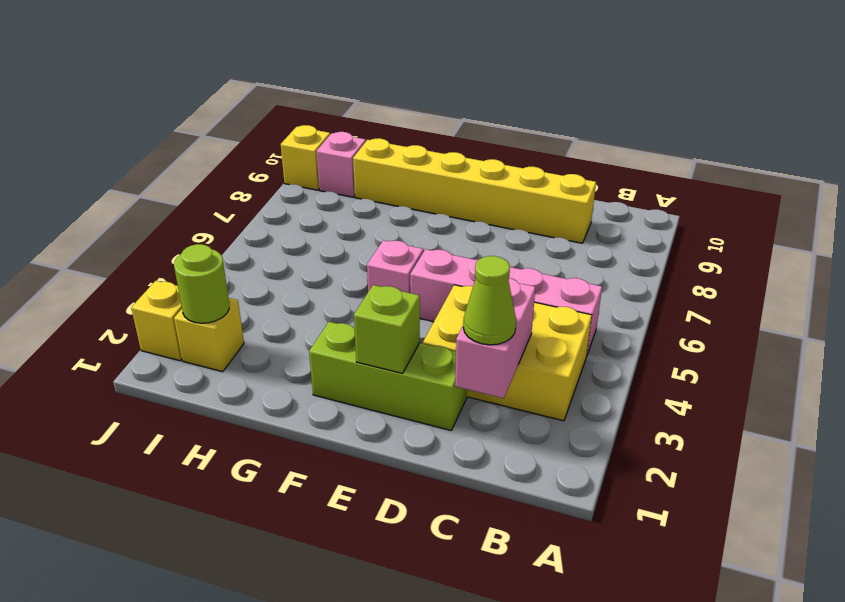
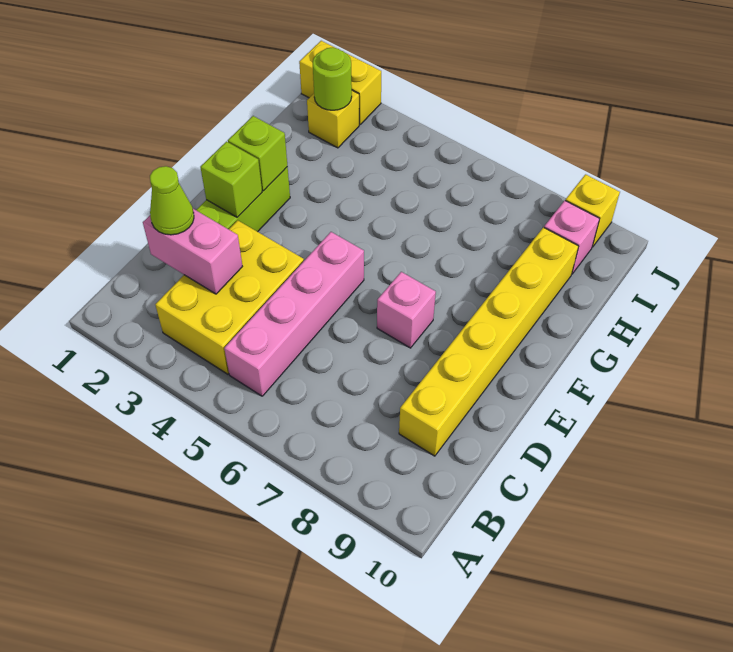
none -> lime 1x1 brick [228,116,287,191]
pink 1x1 brick [367,240,423,293] -> pink 1x1 brick moved to [377,272,436,348]
yellow 1x1 brick [131,281,182,361] -> yellow 1x2 brick [299,41,381,124]

